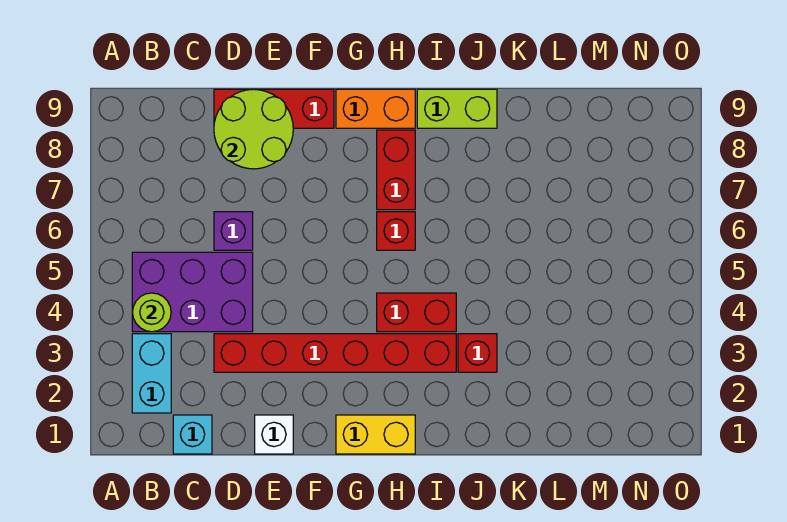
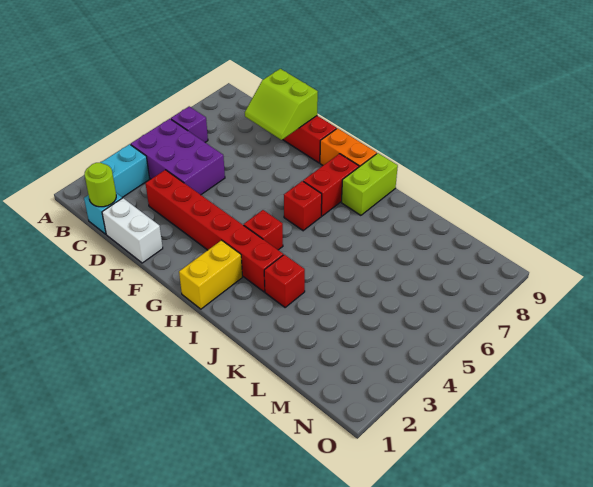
lime 1x1 round brick [132,293,171,332] -> lime 1x1 round brick moved to [84,163,116,207]
purple 1x1 brick [214,212,253,250] -> purple 1x1 brick moved to [171,106,208,142]
lime 2x2 round brick [214,89,293,169] -> lime 2x2 slope [245,69,318,140]
white 1x1 brick [255,415,293,454] -> white 1x2 brick [102,198,163,263]
yellow 1x2 brick [336,415,415,454] -> yellow 1x2 brick turned to [179,240,242,309]
red 1x2 brick [377,293,456,332] -> red 1x1 brick [244,210,283,250]
lime 1x2 brick [417,89,497,128] -> lime 1x2 brick turned to [341,153,398,215]

